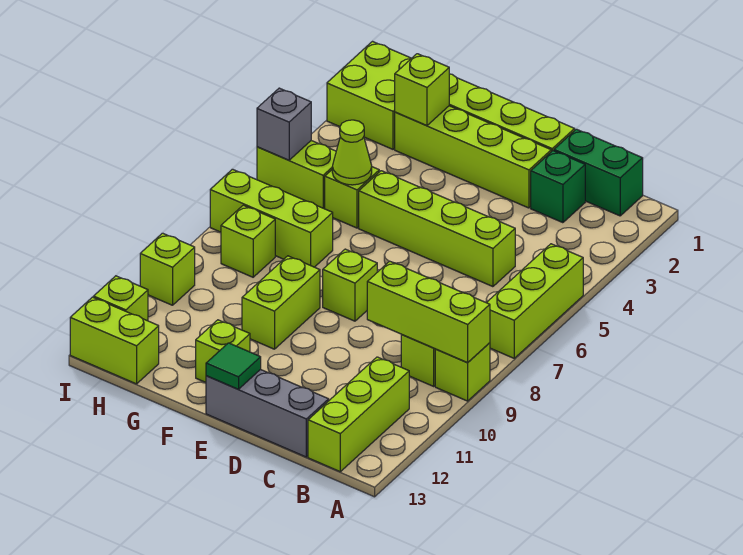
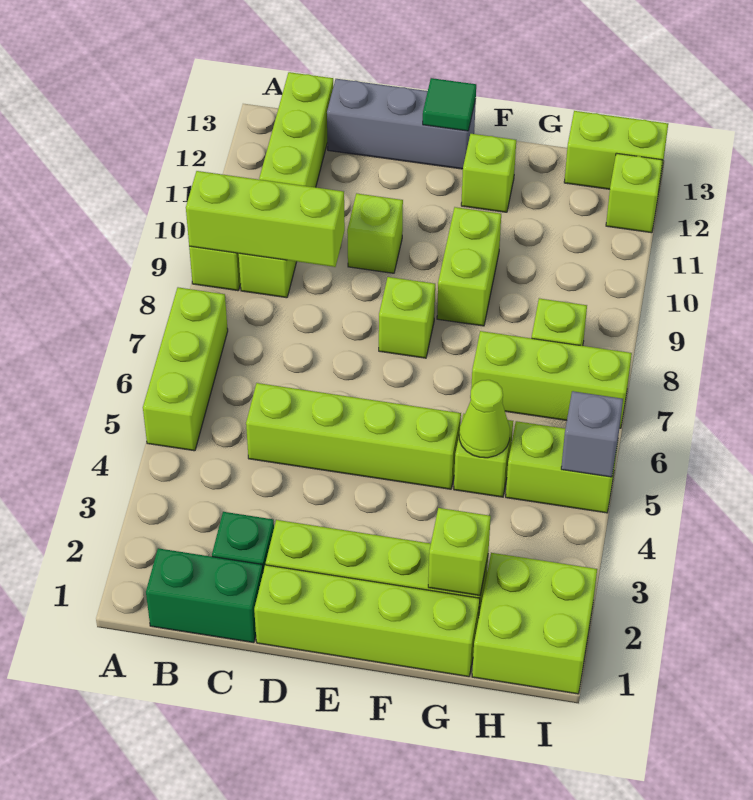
lime 1x1 brick [140,233,195,305] -> lime 1x1 brick moved to [347,193,403,273]

